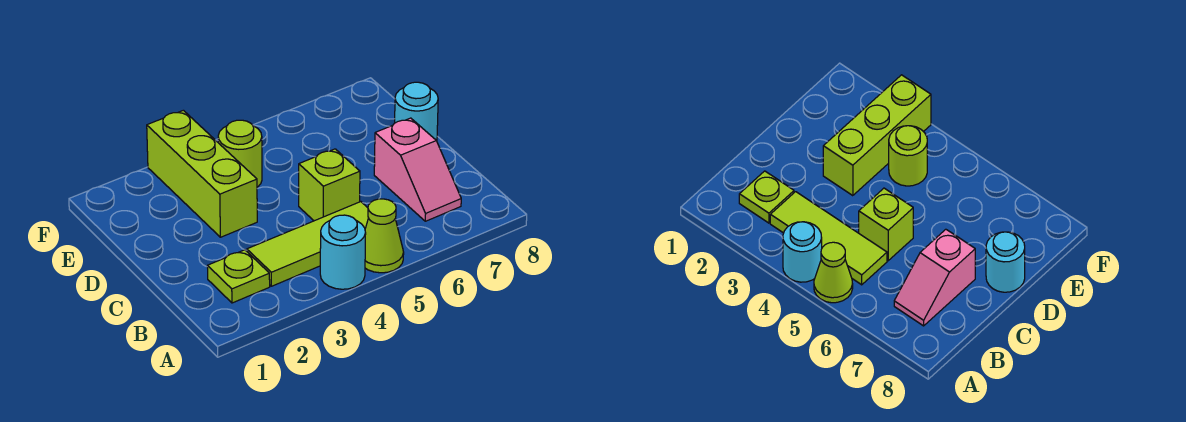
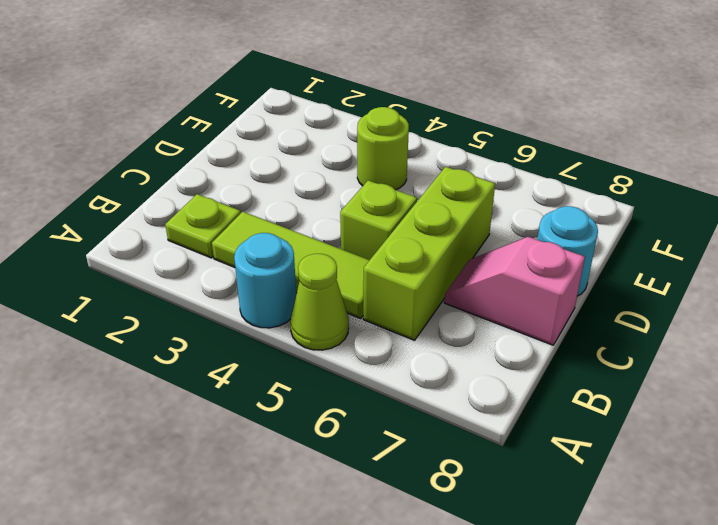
pink 1x2 slope [374,118,461,221] -> pink 1x2 slope turned to [444,237,585,345]
lime 1x3 brick [147,110,257,237] -> lime 1x3 brick moved to [363,167,495,340]

